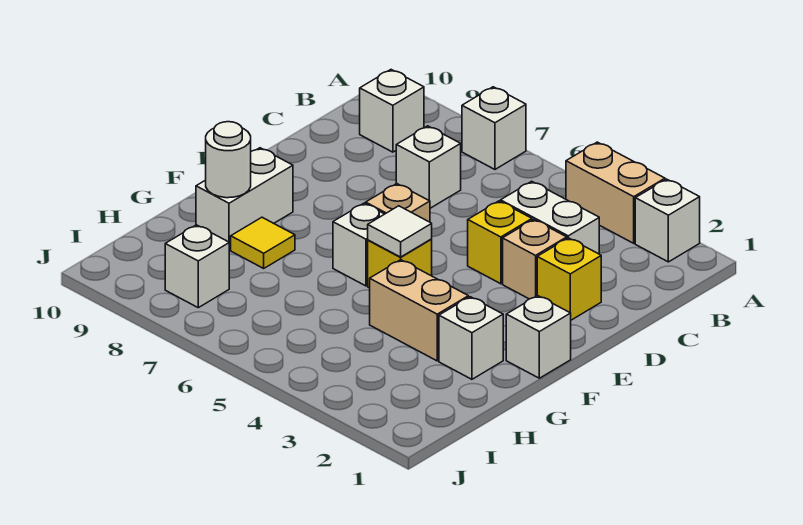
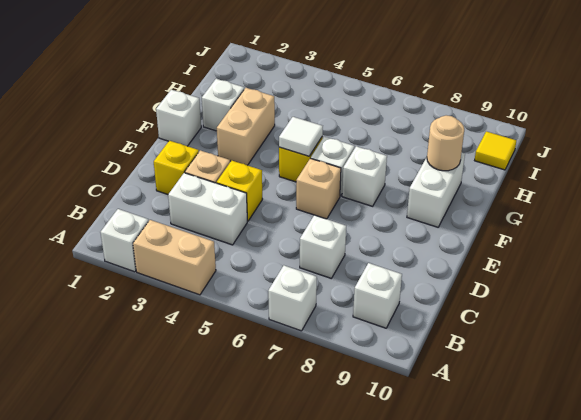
tan 1x2 brick [370,260,468,361] -> tan 1x2 brick turned to [217,88,275,165]
yellow 1x1 tile [231,217,295,268] -> yellow 1x1 tile moved to [475,131,516,170]
white 1x1 round brick [206,122,251,198] -> tan 1x1 round brick [427,115,464,171]
white 1x1 brick [165,225,229,308] -> white 1x1 brick moved to [342,146,387,206]

